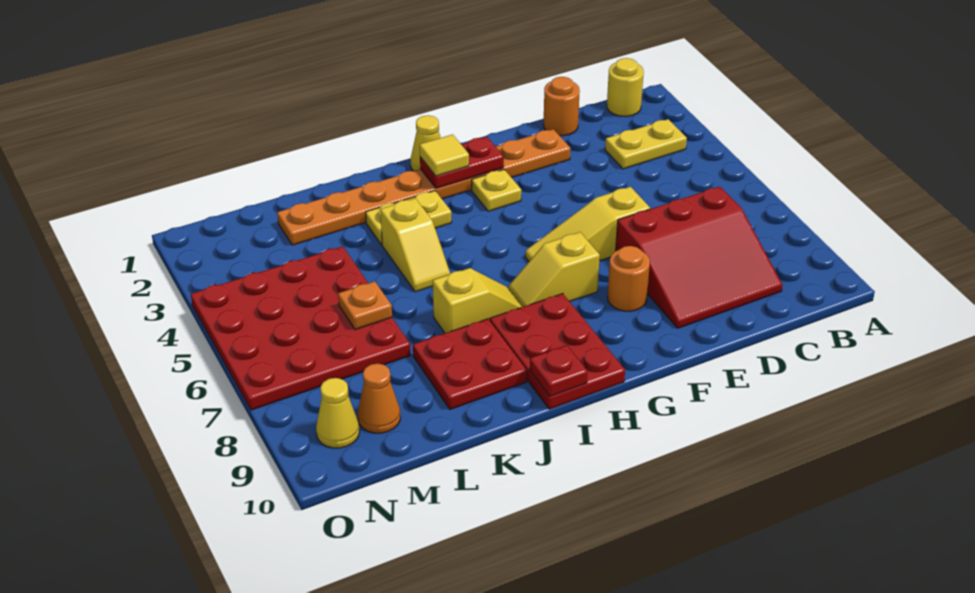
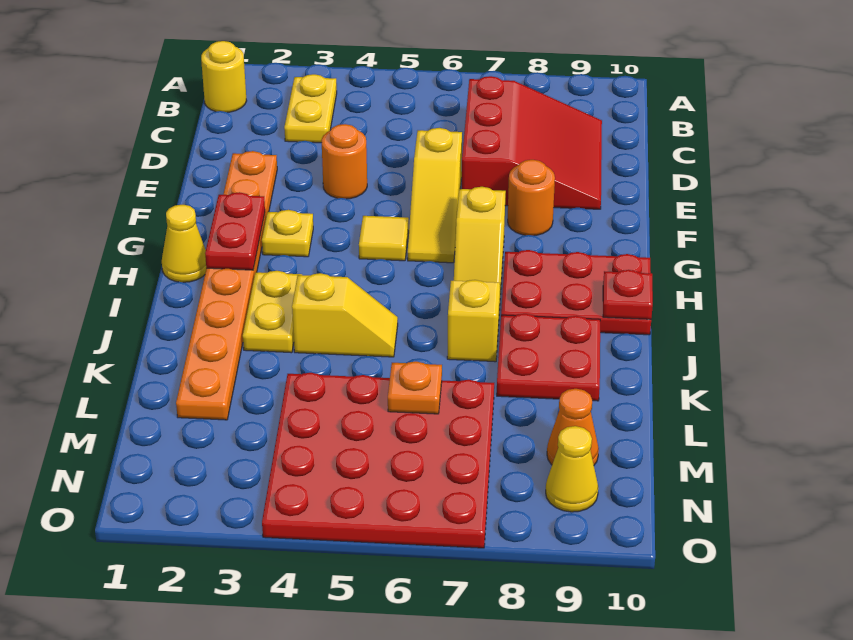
orange 1x1 round brick [544,77,580,136] -> orange 1x1 round brick moved to [322,124,367,199]
yellow 1x1 tile [420,135,469,176] -> yellow 1x1 tile moved to [359,216,409,261]

